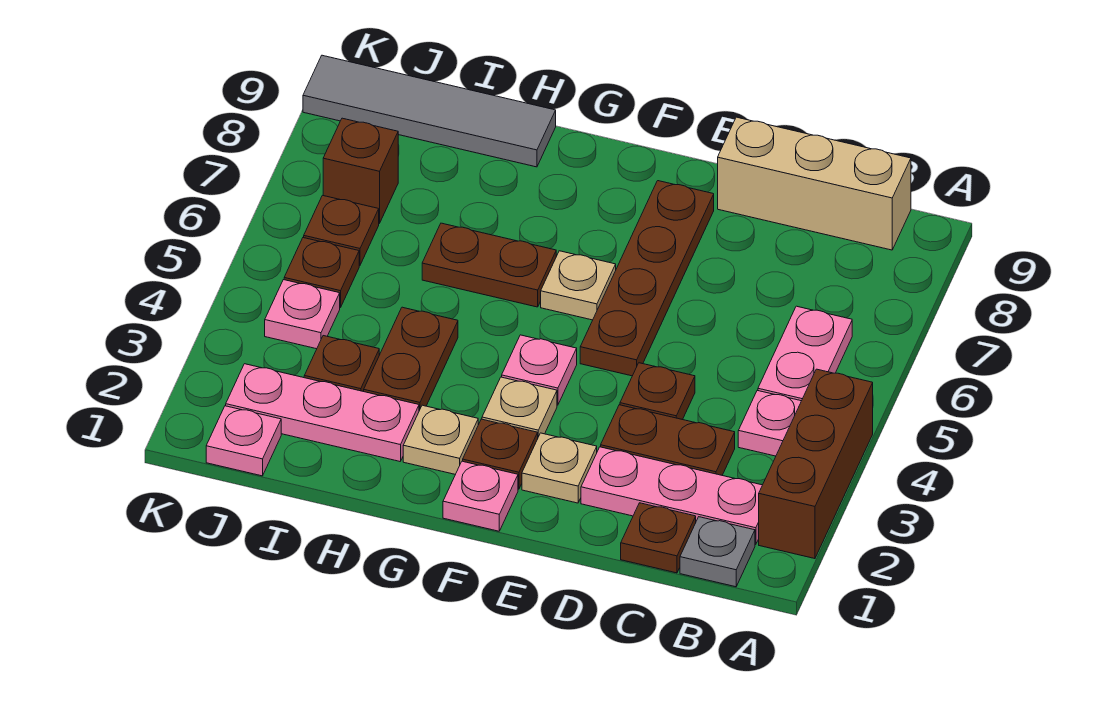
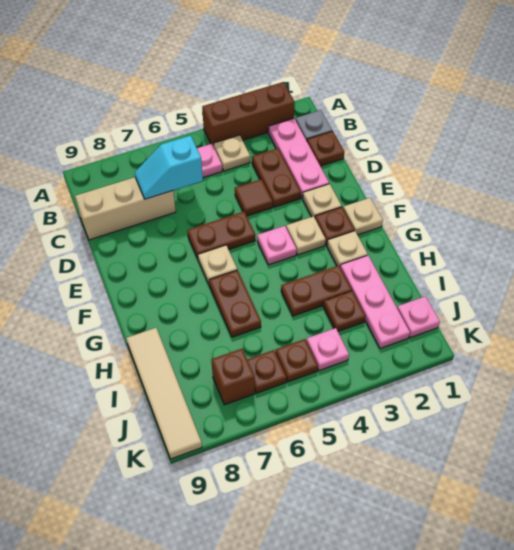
pink 1x1 plate [738,390,801,456] -> tan 1x1 plate [213,135,250,171]
tan 1x3 brick [718,117,911,250] -> tan 1x3 brick turned to [75,177,176,240]
none -> cyan 1x2 slope [135,135,203,199]
brown 1x1 plate [620,363,695,420] -> brown 1x1 tile [235,179,273,216]
brown 1x4 plate [580,181,714,376] -> brown 1x2 plate [187,212,255,259]
pink 1x1 plate [443,461,518,531] -> tan 1x1 plate [343,198,383,235]
grey 1x4 tile [303,55,556,167] -> tan 1x4 tile [126,328,202,459]

